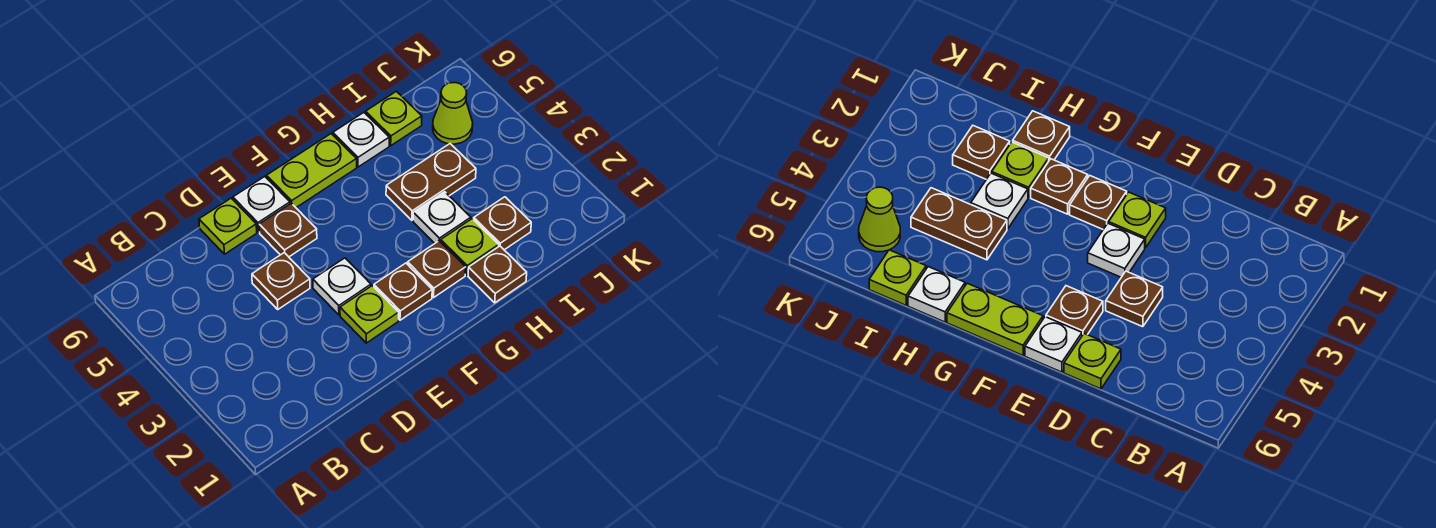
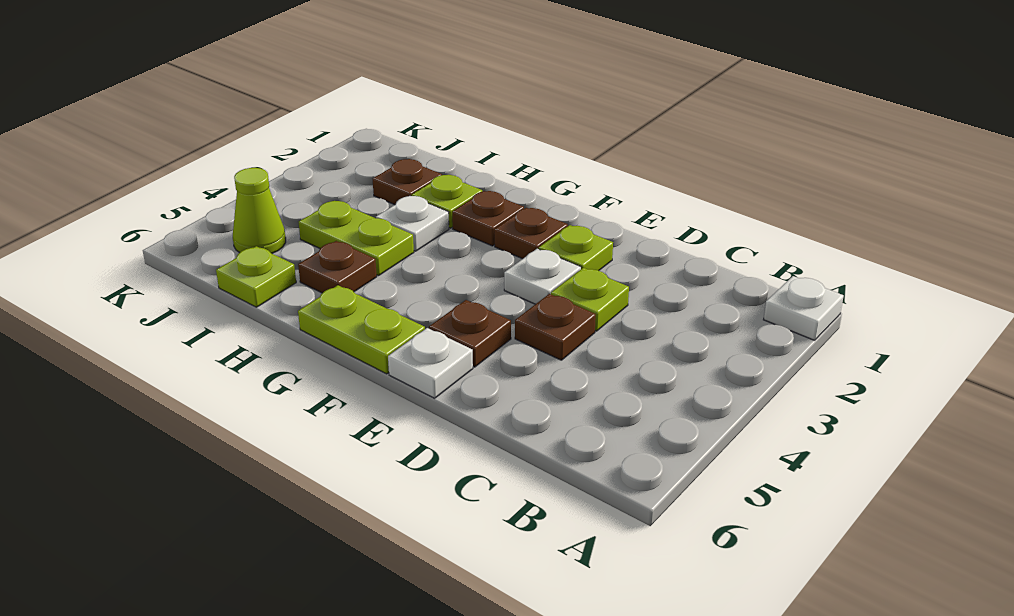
lime 1x1 plate [199,198,257,254] -> lime 1x1 plate moved to [551,268,629,331]
brown 1x1 plate [468,246,527,303] -> brown 1x1 plate moved to [298,241,377,293]
brown 1x2 plate [386,144,476,220] -> lime 1x2 plate [299,201,414,276]
white 1x1 plate [333,113,389,167] -> white 1x1 plate moved to [764,276,844,340]

